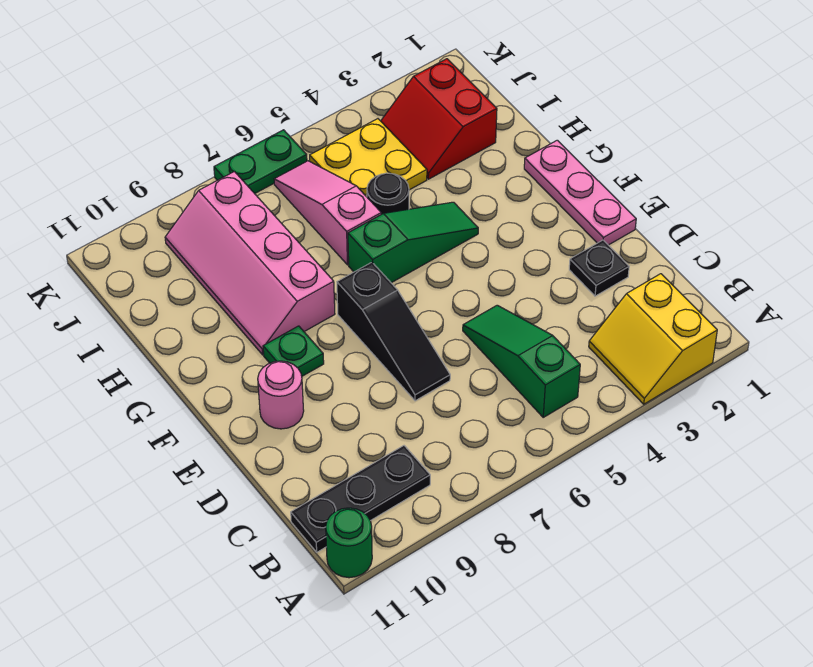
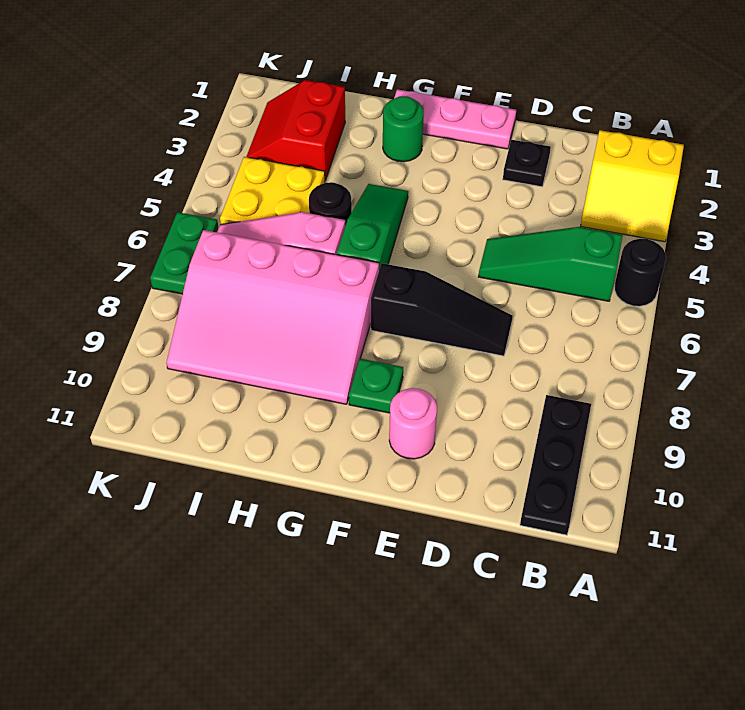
none -> black 1x1 round brick [615,239,666,306]
green 1x1 round brick [326,508,372,578] -> green 1x1 round brick moved to [383,96,424,162]
pink 2x4 slope [165,172,335,355] -> pink 3x4 slope [166,230,379,404]
red 2x2 slope [381,59,497,179] -> red 2x2 slope turned to [246,80,345,180]

